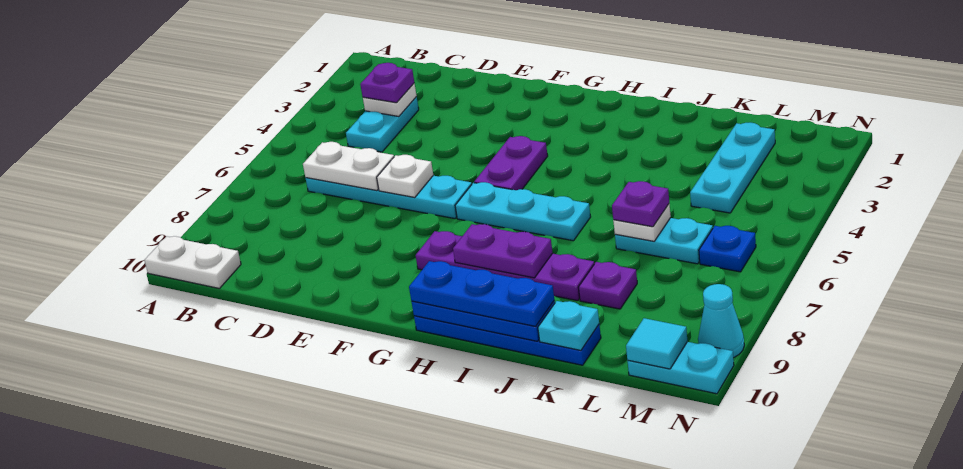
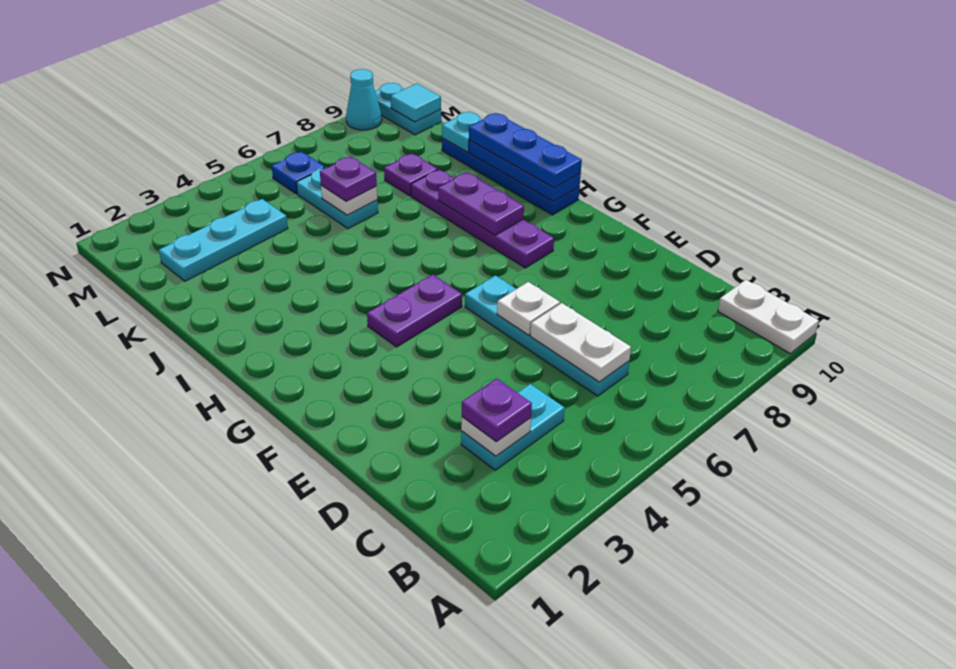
cyan 1x3 plate [455,182,591,241] -> none

